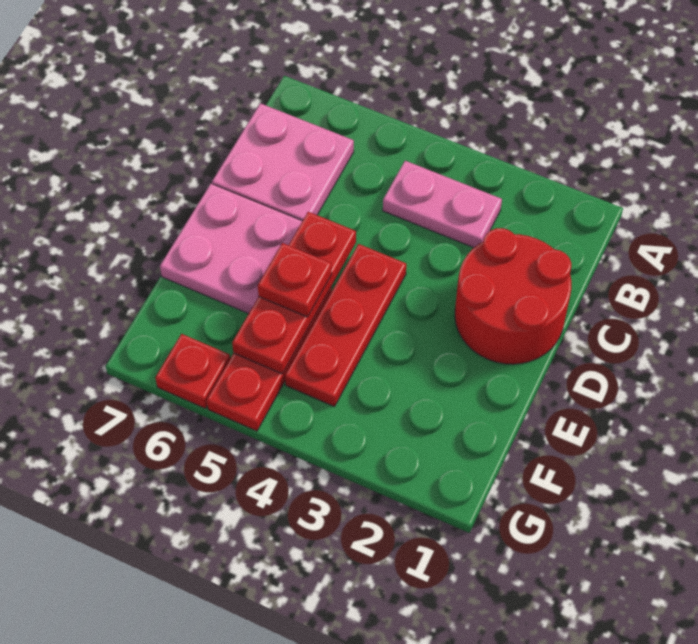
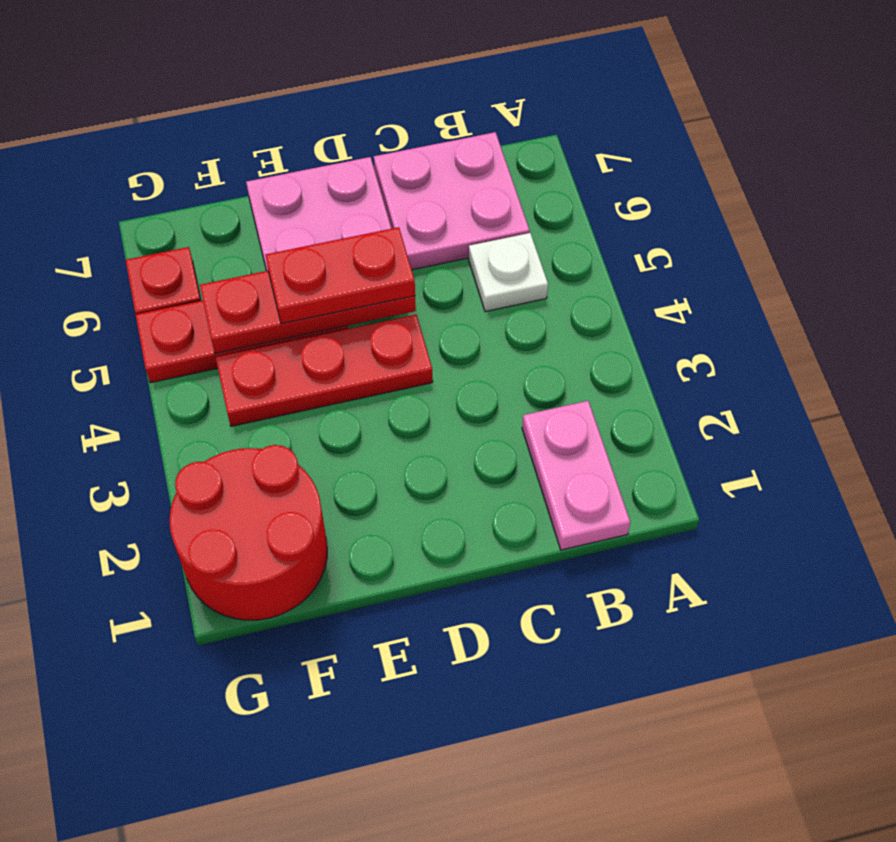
pink 1x2 plate [383,161,502,248] -> pink 1x2 plate moved to [522,401,630,550]
none -> white 1x1 plate [469,233,548,312]
red 2x2 round brick [455,228,571,364] -> red 2x2 round brick moved to [170,445,327,620]
red 1x1 plate [258,243,332,317] -> red 1x2 plate [266,227,415,324]

